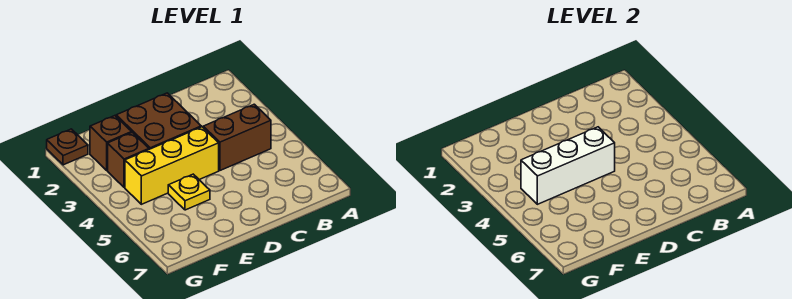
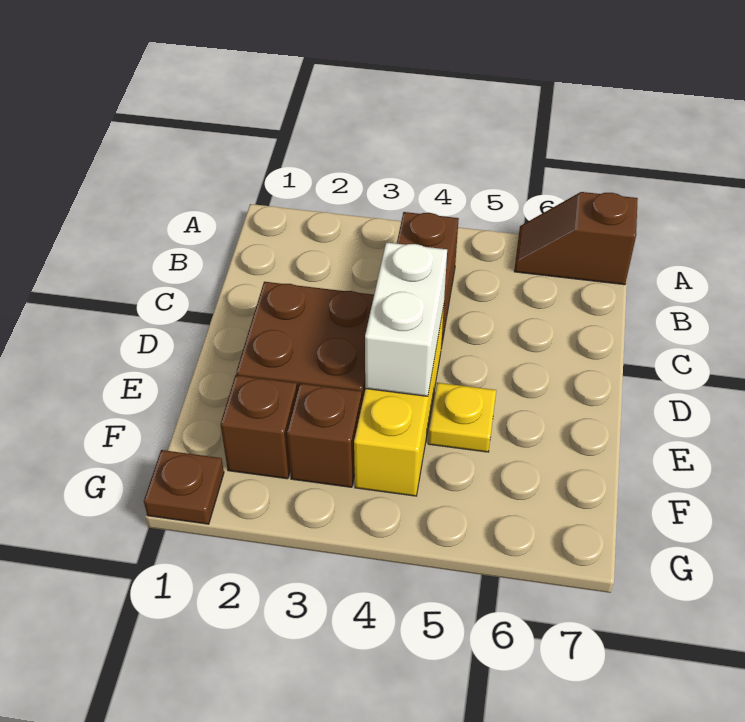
none -> brown 1x2 slope [514,192,638,285]
white 1x3 brick [521,127,615,204] -> white 1x2 brick [365,242,447,396]

